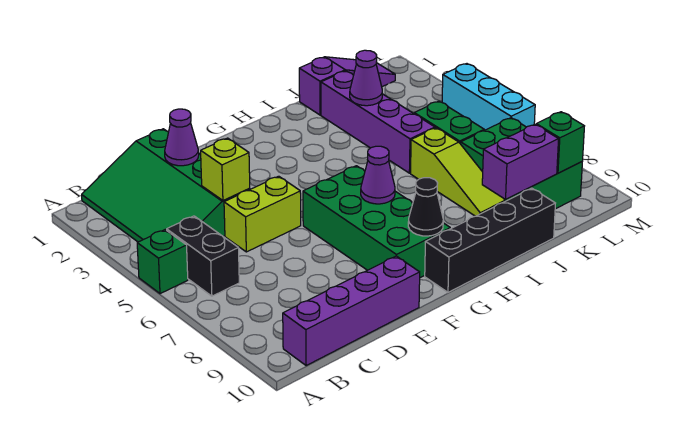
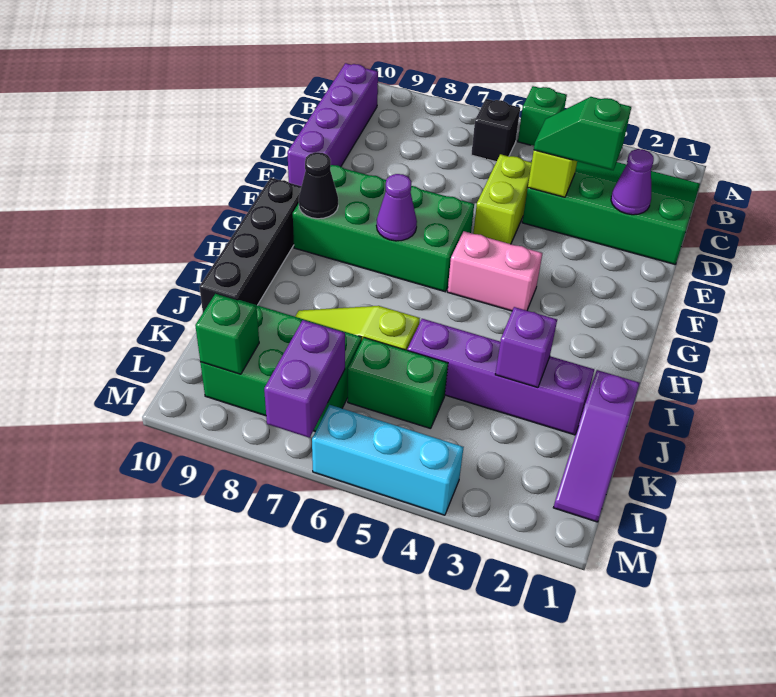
black 1x2 brick [167,216,239,296] -> black 1x1 brick [471,99,520,162]
none -> green 1x2 slope [534,97,631,170]
none -> pink 1x2 brick [448,231,542,311]
purple 1x1 cone [350,50,382,106] -> purple 1x1 brick [495,307,557,387]
purple 1x2 brick [482,124,559,199] -> purple 1x2 brick moved to [264,320,345,438]

